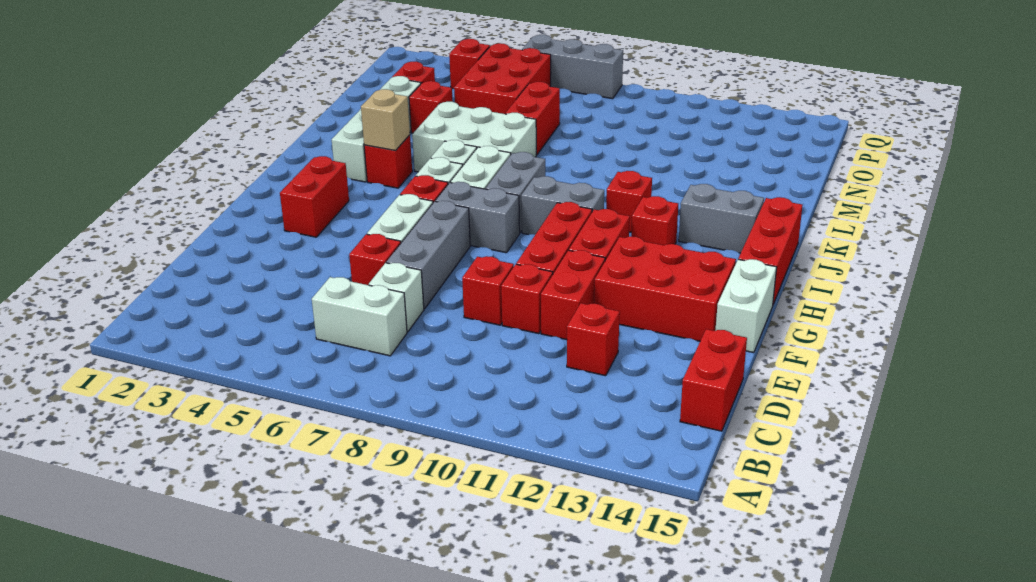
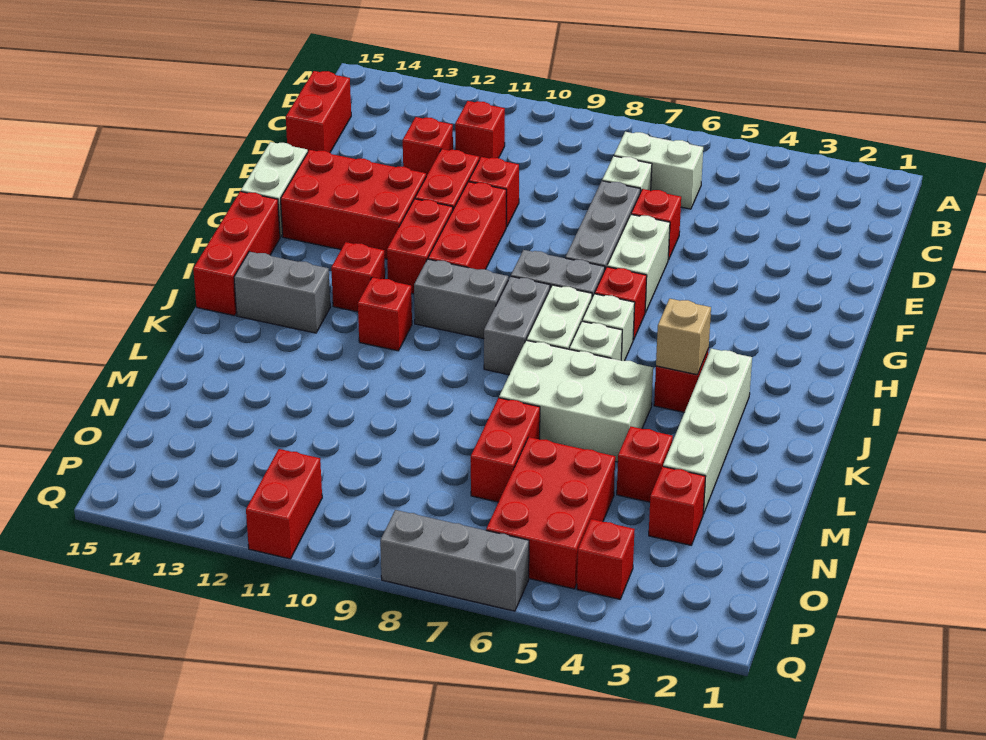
red 1x1 brick [462,256,514,325] -> red 1x1 brick moved to [455,101,505,160]
red 1x2 brick [280,156,349,237] -> red 1x2 brick moved to [246,449,322,559]

